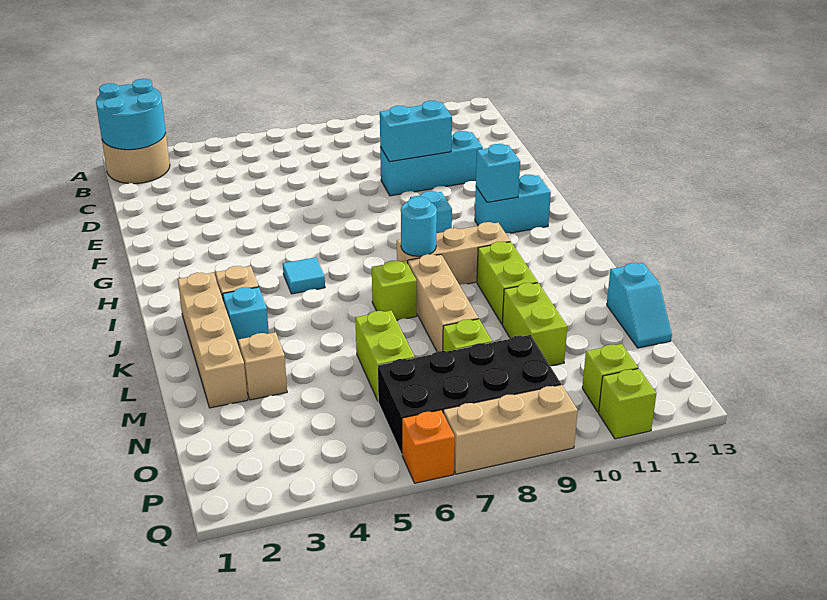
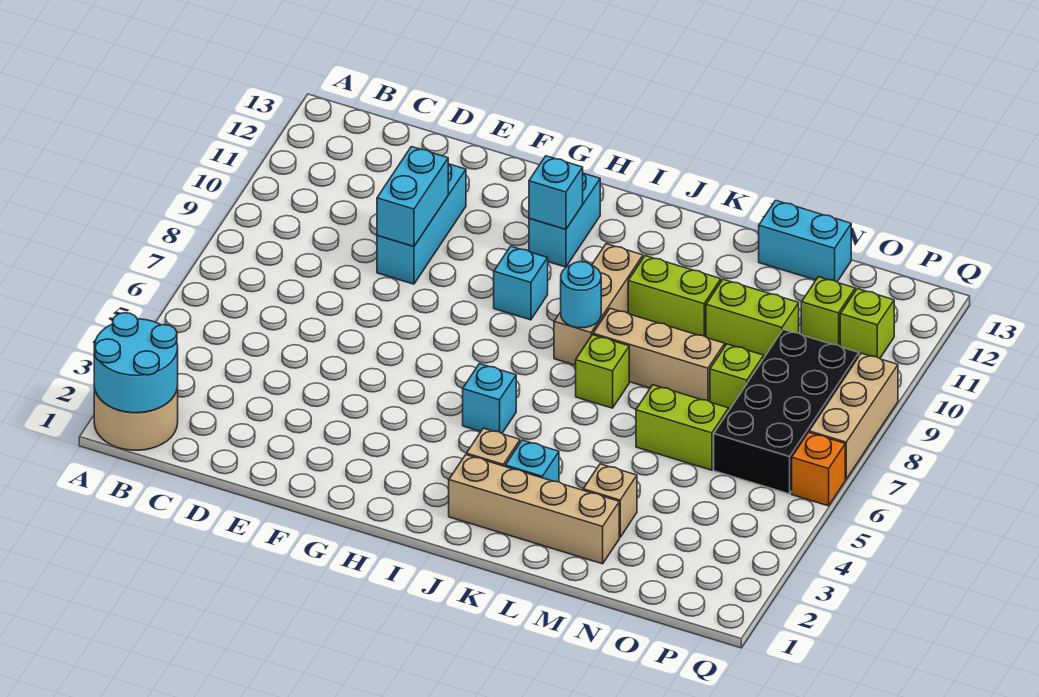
cyan 1x1 tile [283,257,325,294] -> cyan 1x1 brick [463,364,516,433]
cyan 1x2 slope [607,263,672,348] -> cyan 1x2 brick [759,200,851,282]
lime 1x1 brick [599,369,656,439] -> lime 1x1 brick moved to [801,277,855,346]

